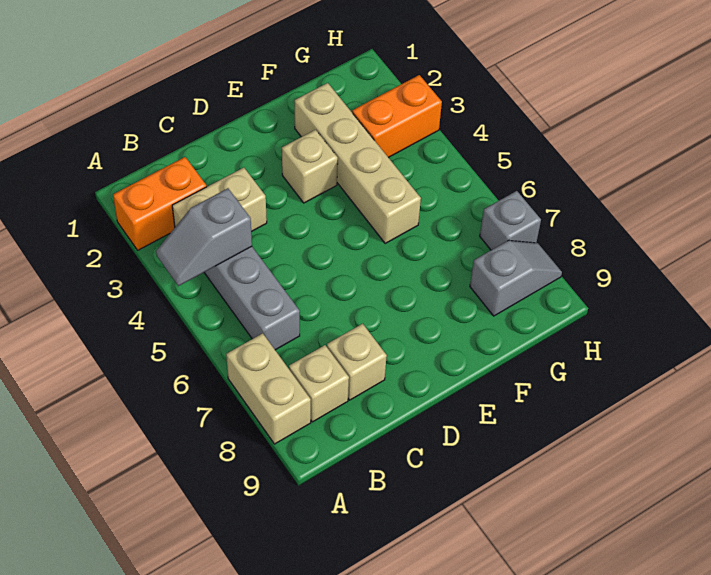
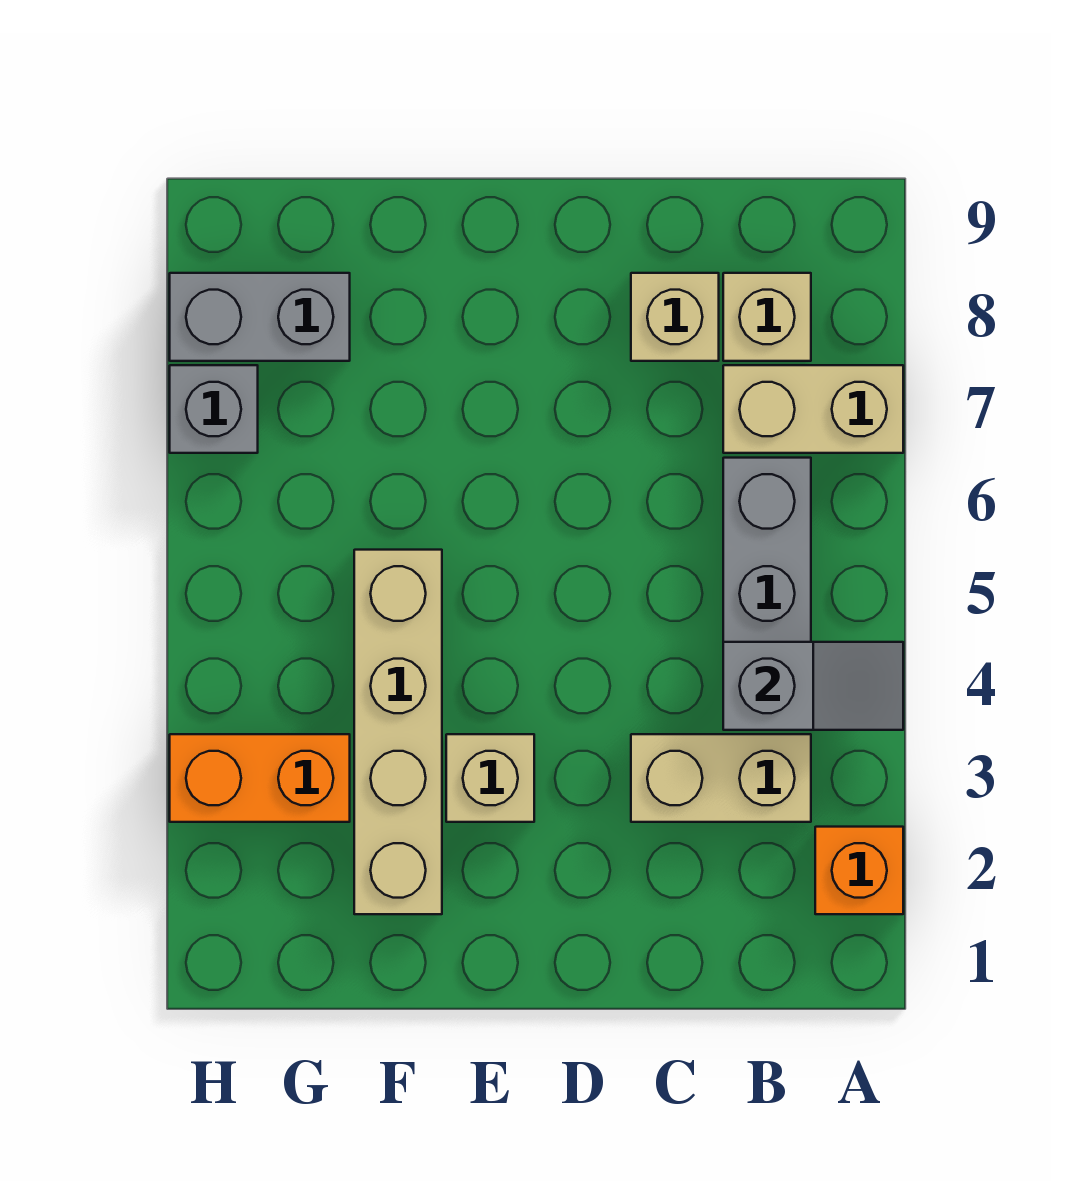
orange 1x2 brick [113,157,207,250] -> orange 1x1 brick [815,827,903,914]
tan 1x2 brick [226,333,311,444] -> tan 1x2 brick turned to [723,365,903,453]
grey 1x2 slope [470,241,562,316] -> grey 1x2 brick [170,273,350,361]

